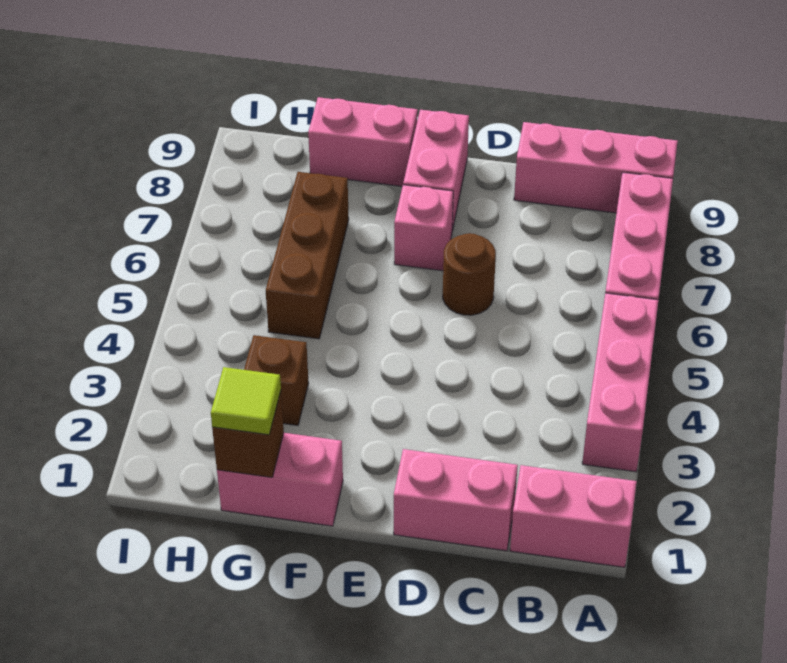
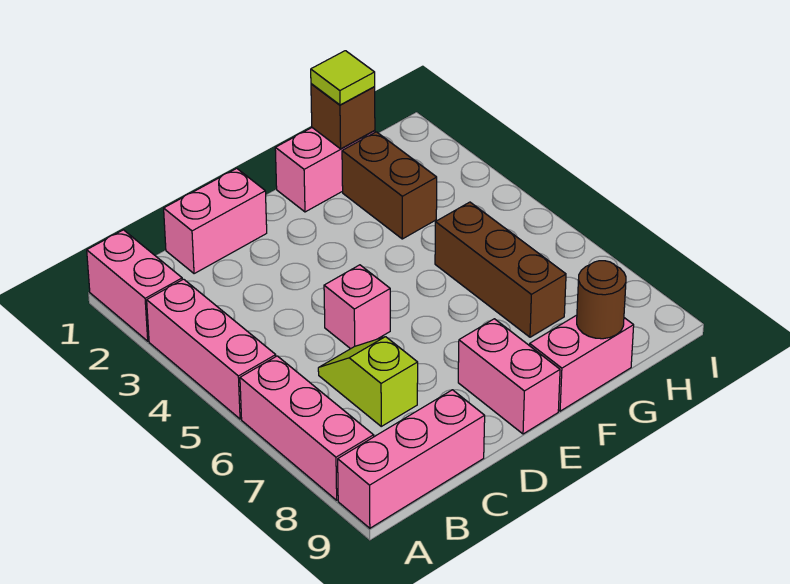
pink 1x2 brick [510,465,637,567] -> pink 1x2 brick turned to [87,230,182,341]
none -> lime 1x2 slope [318,337,418,426]
brown 1x1 round brick [443,233,496,315] -> brown 1x1 round brick moved to [577,261,626,339]
pink 1x1 brick [394,185,453,271] -> pink 1x1 brick moved to [324,265,390,349]
brown 1x1 brick [244,335,309,426] -> brown 1x2 brick [342,132,437,239]

